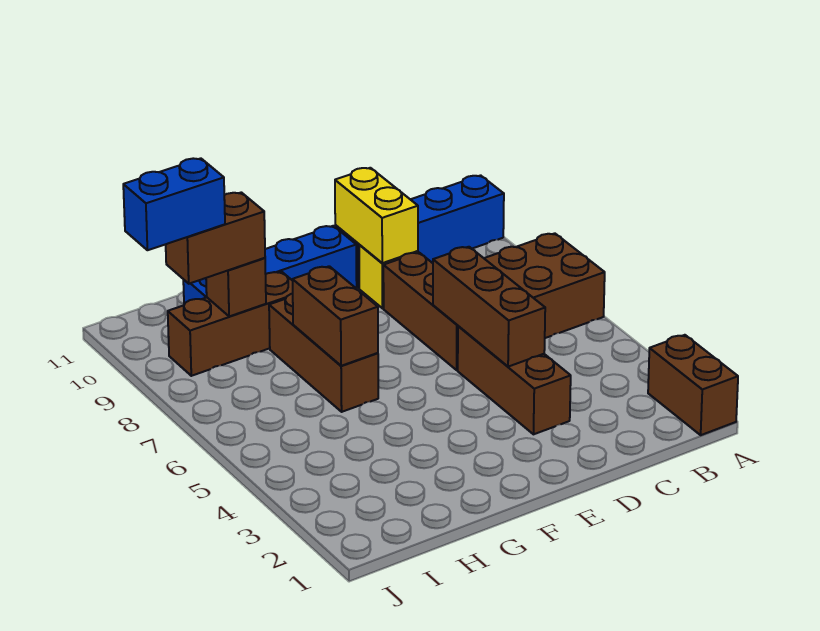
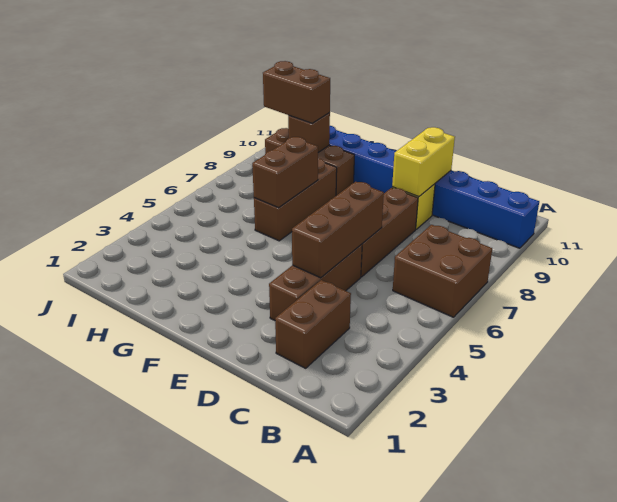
brown 1x2 brick [648,335,738,435] -> brown 1x2 brick moved to [275,280,351,368]
blue 1x2 brick [123,158,225,250] -> none

